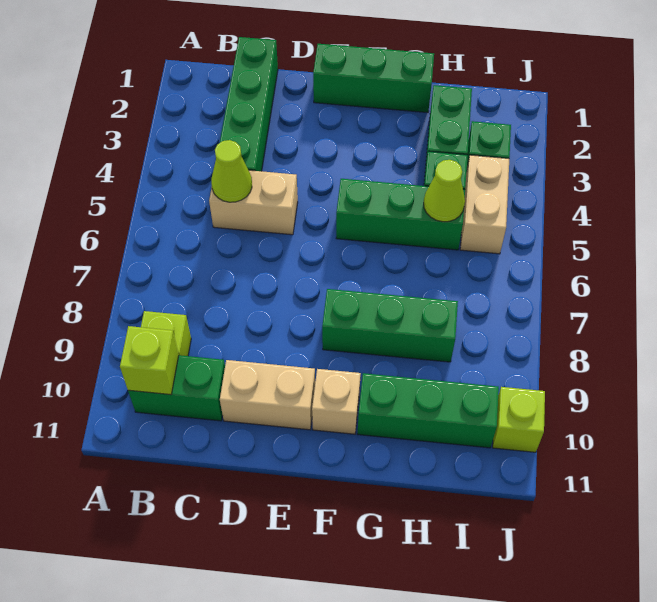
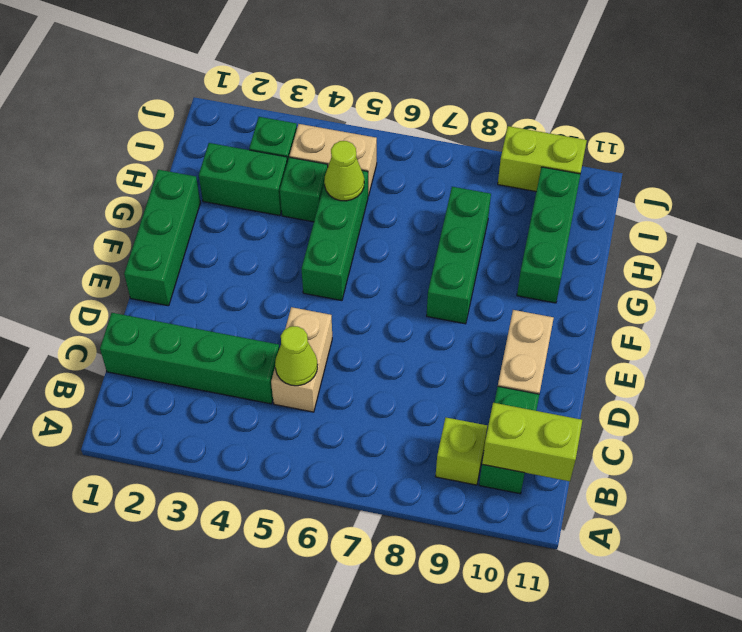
lime 1x1 brick [120,326,179,395] -> lime 1x2 brick [482,403,582,481]
tan 1x1 brick [312,369,361,434] -> none
lime 1x1 brick [493,387,545,452] -> lime 1x2 brick [498,126,587,191]

